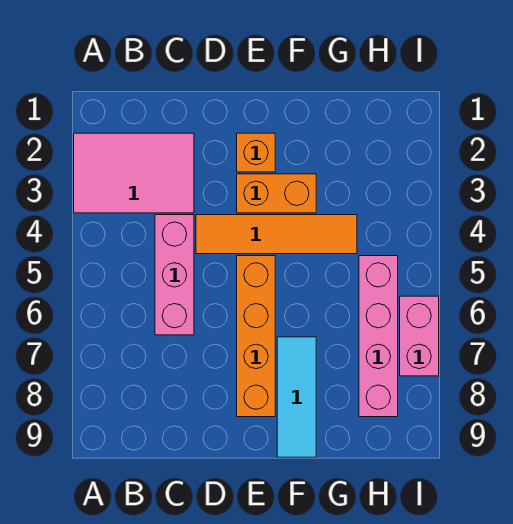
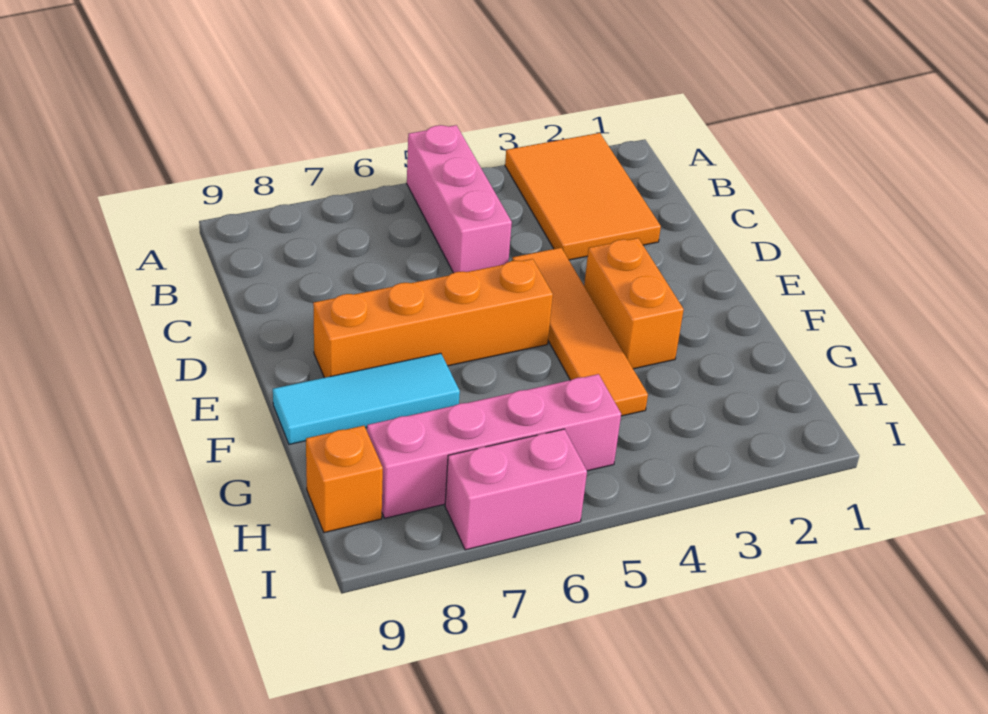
pink 2x3 tile [74,133,194,213] -> orange 2x3 tile [505,133,661,260]
pink 1x3 brick [155,215,194,335] -> pink 1x3 brick turned to [407,125,512,273]
orange 1x1 brick [237,133,275,172] -> orange 1x1 brick moved to [306,426,383,533]

